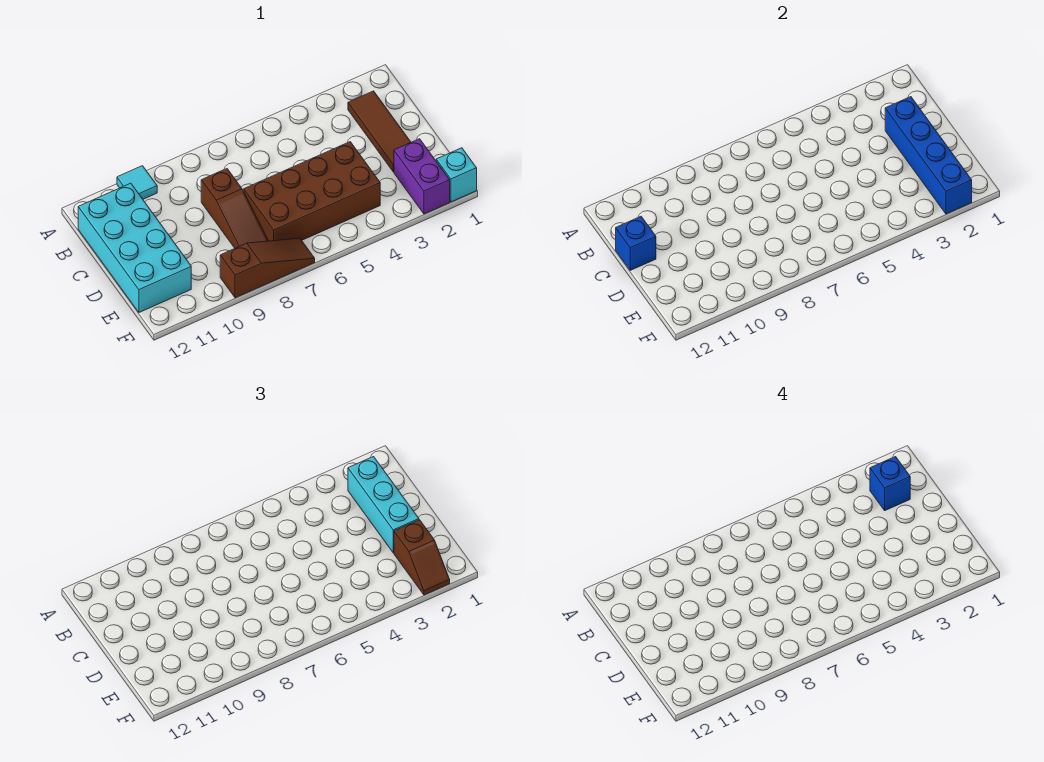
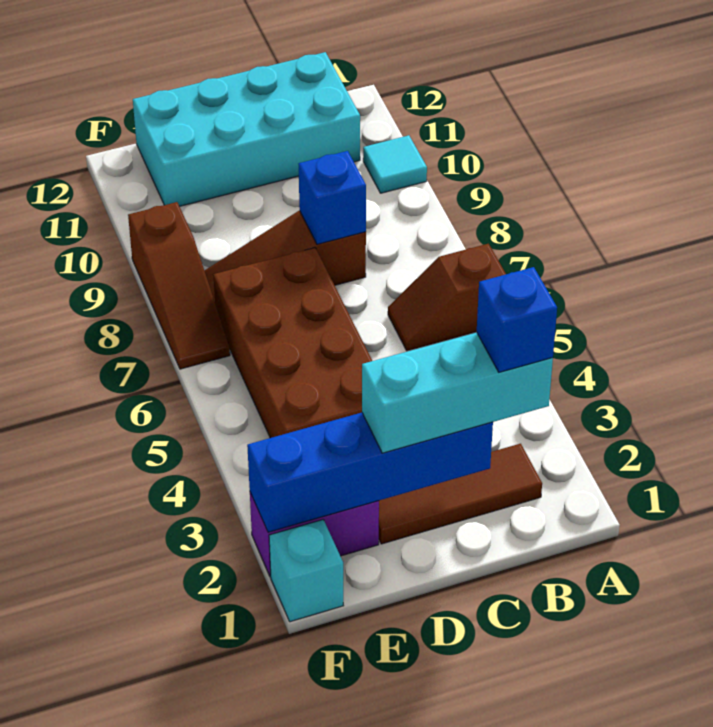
blue 1x1 brick [616,217,656,270] -> blue 1x1 brick moved to [299,151,366,244]
brown 1x2 slope [394,520,450,595] -> brown 1x2 slope moved to [388,244,506,351]

